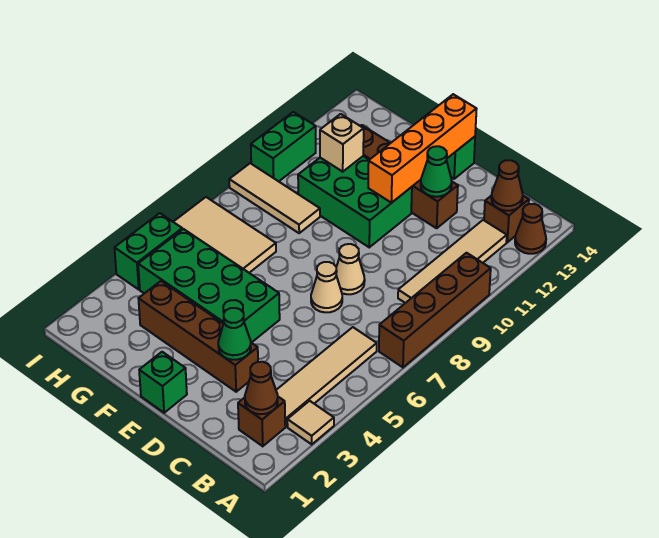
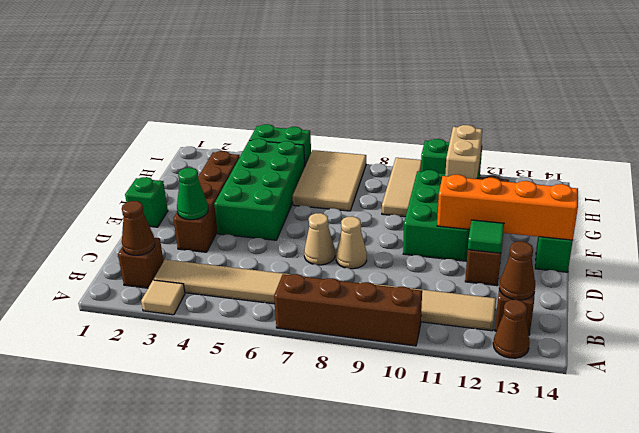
green 1x1 cone [421,146,452,197] -> green 1x1 tile [468,220,504,253]
tan 1x1 brick [320,114,364,172] -> tan 1x2 brick [445,125,482,179]

